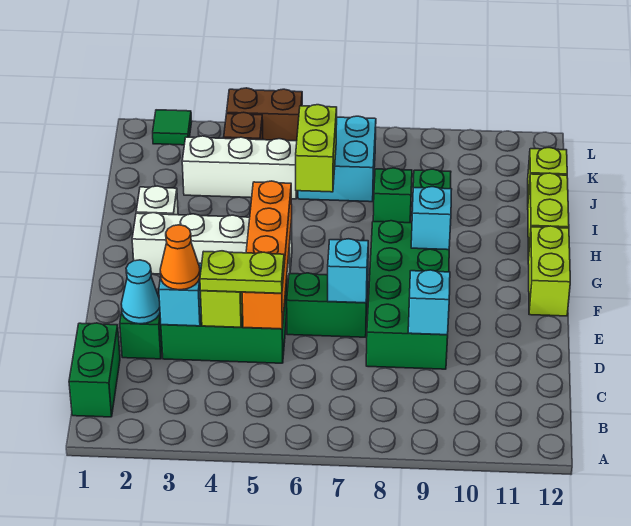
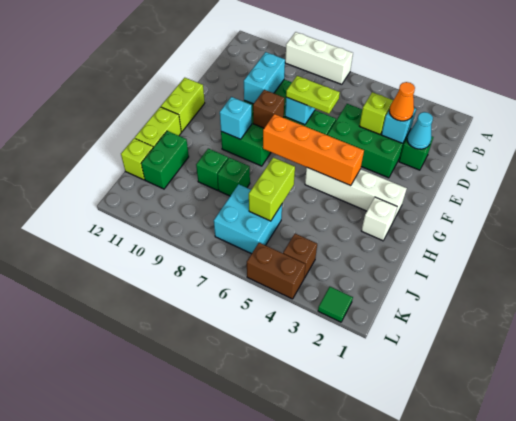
green 1x2 brick [69,323,120,417] -> green 1x2 brick moved to [141,131,189,189]
lime 1x2 plate [200,251,284,293] -> lime 1x2 plate moved to [286,76,340,114]
orange 1x4 brick [242,181,292,329] -> orange 1x4 brick turned to [263,114,364,186]
cyan 1x1 brick [408,270,450,335] -> cyan 1x2 brick [244,52,285,104]
none -> brown 1x1 brick [253,90,284,128]
white 1x3 brick [182,136,297,199] -> white 1x3 brick moved to [285,32,353,84]

